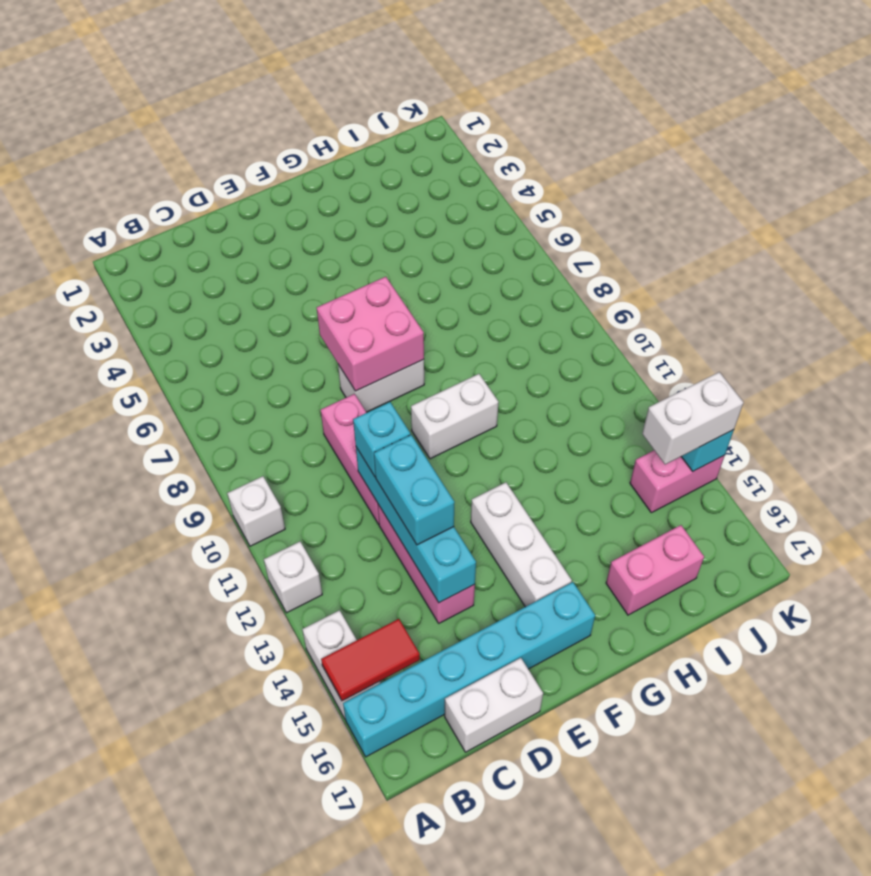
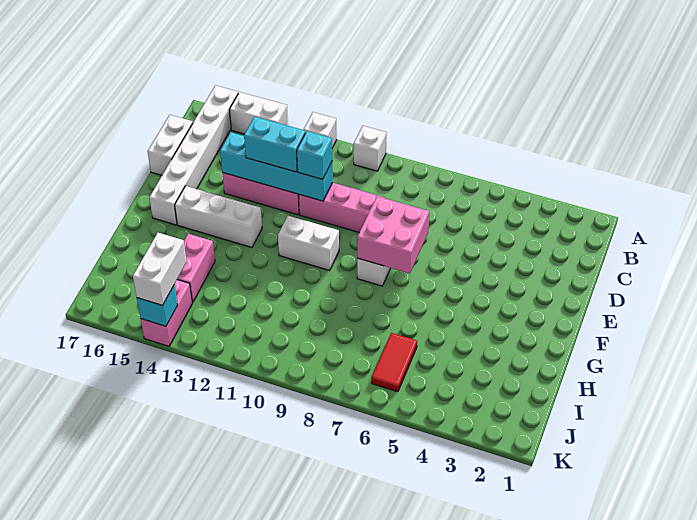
red 1x2 tile [321,619,420,701] -> red 1x2 tile moved to [372,333,417,392]
cyan 1x6 brick [343,582,595,757] -> white 1x6 brick [149,85,238,225]
white 1x2 brick [411,374,498,459] -> white 1x2 brick turned to [278,216,339,270]
pink 1x2 brick [606,525,704,615] -> pink 1x2 brick moved to [177,234,215,303]

